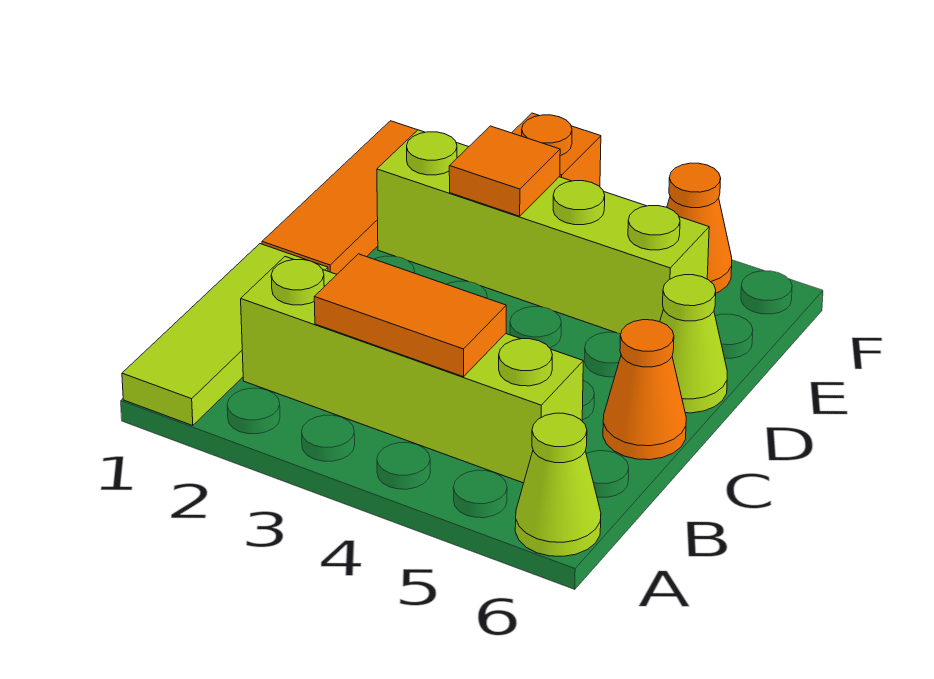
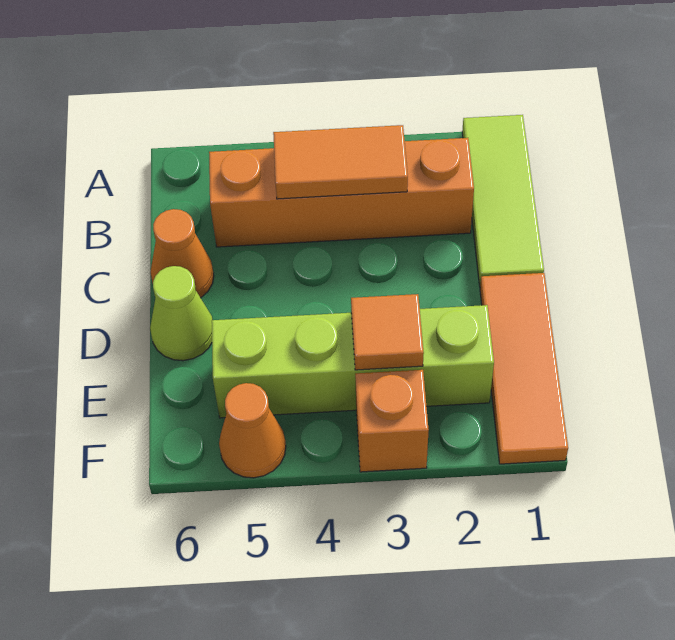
lime 1x1 cone [515,413,601,556] -> none
lime 1x4 brick [241,257,583,483] -> orange 1x4 brick [209,138,474,247]

